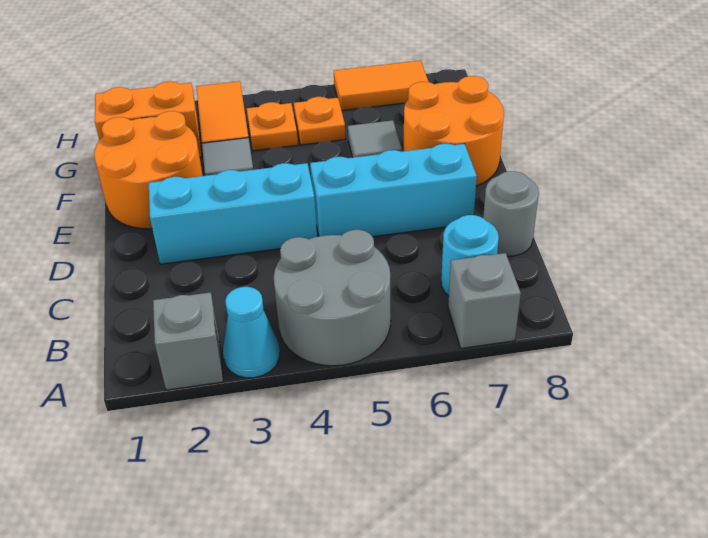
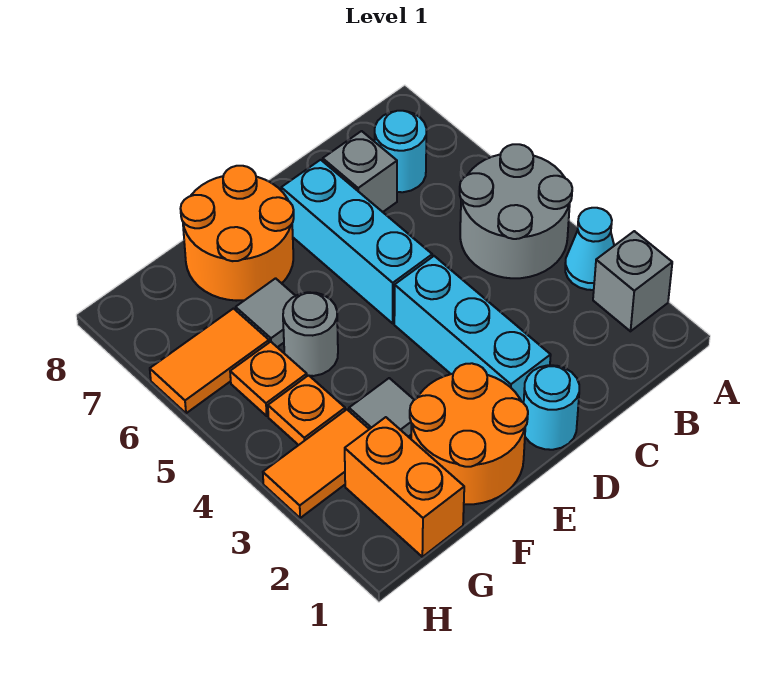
grey 1x1 brick [448,253,521,348] -> grey 1x1 brick moved to [323,131,397,212]
grey 1x1 round brick [483,171,539,256] -> grey 1x1 round brick moved to [283,292,338,376]
none -> cyan 1x1 round brick [524,365,579,450]
orange 1x2 tile [334,60,429,111] -> orange 1x2 tile turned to [150,309,269,413]

